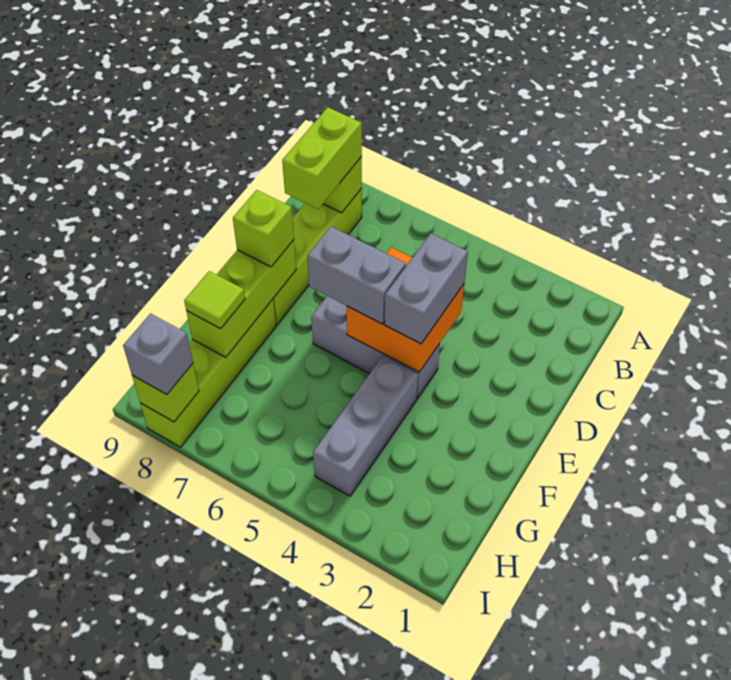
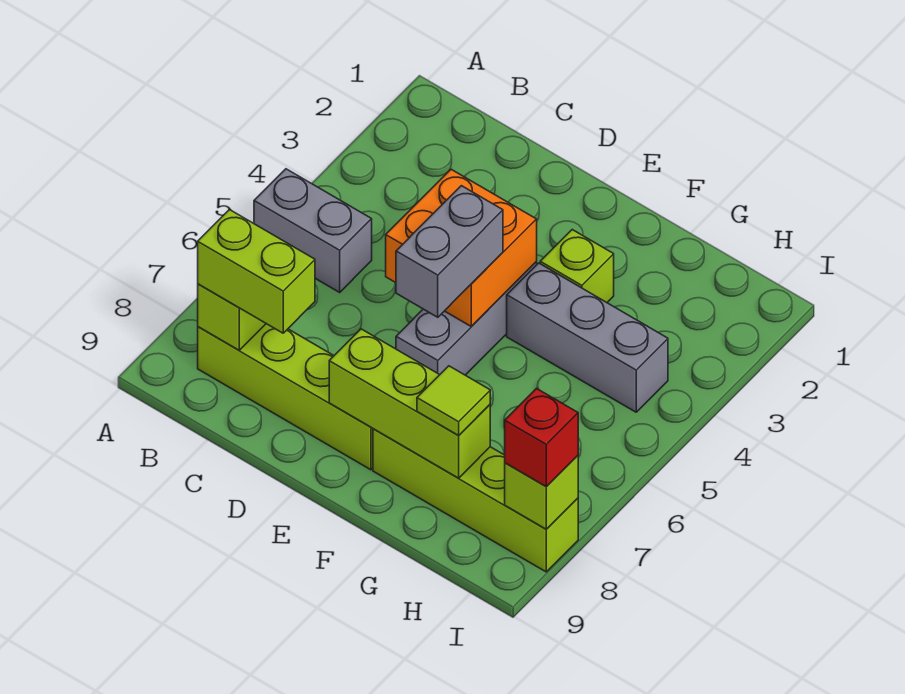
grey 1x2 brick [384,234,468,344] -> grey 1x2 brick moved to [254,169,372,292]
lime 1x1 brick [233,190,294,267] -> lime 1x1 brick moved to [540,230,614,302]
grey 1x1 brick [123,314,193,395] -> red 1x1 brick [505,389,578,487]

